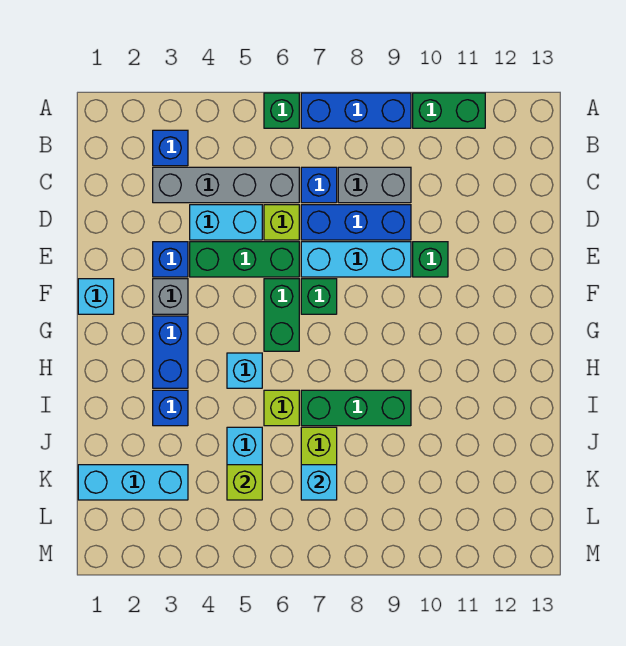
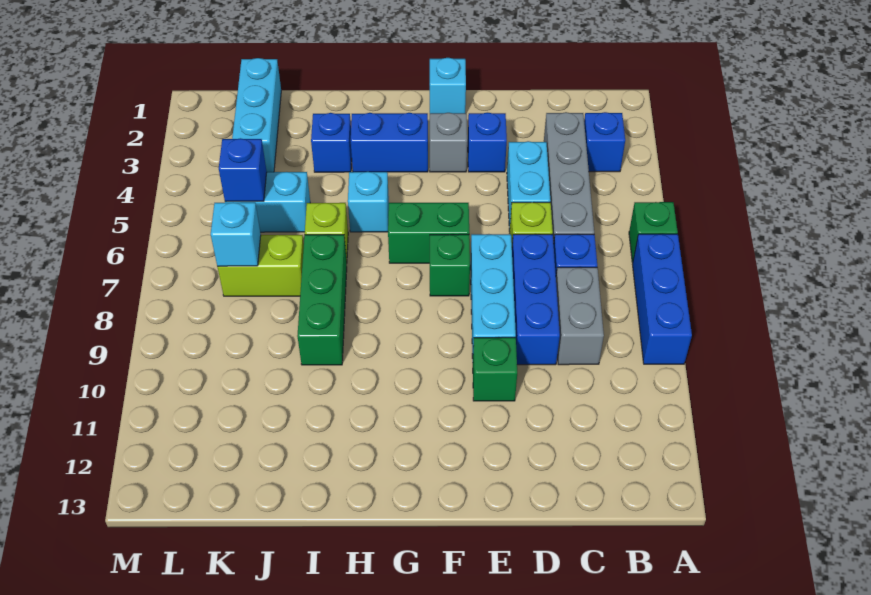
green 1x2 brick [413,93,485,128] -> none
green 1x3 brick [190,242,299,277] -> none
lime 1x1 brick [227,465,262,500] -> blue 1x1 brick [219,138,267,201]

